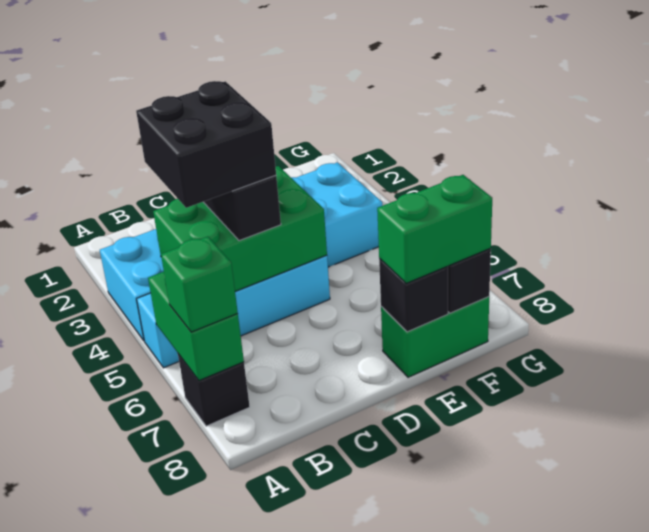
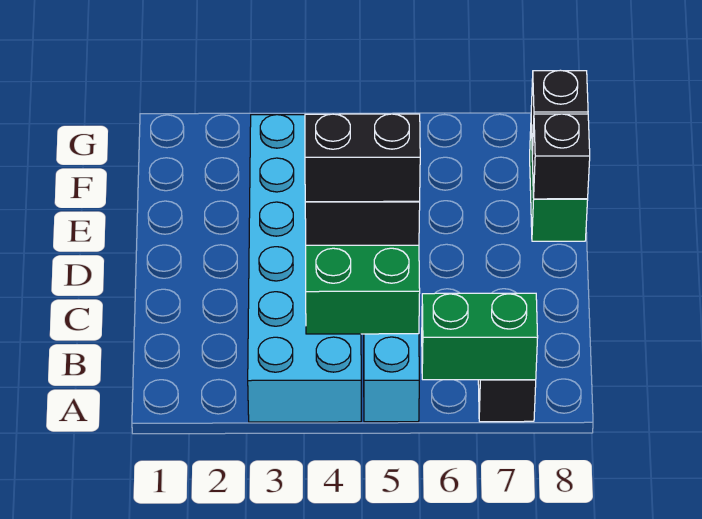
green 1x1 brick [161,237,238,332] -> none
black 2x2 brick [136,81,276,208] -> black 1x2 brick [305,114,420,202]
green 1x2 brick [377,175,492,283] -> none

